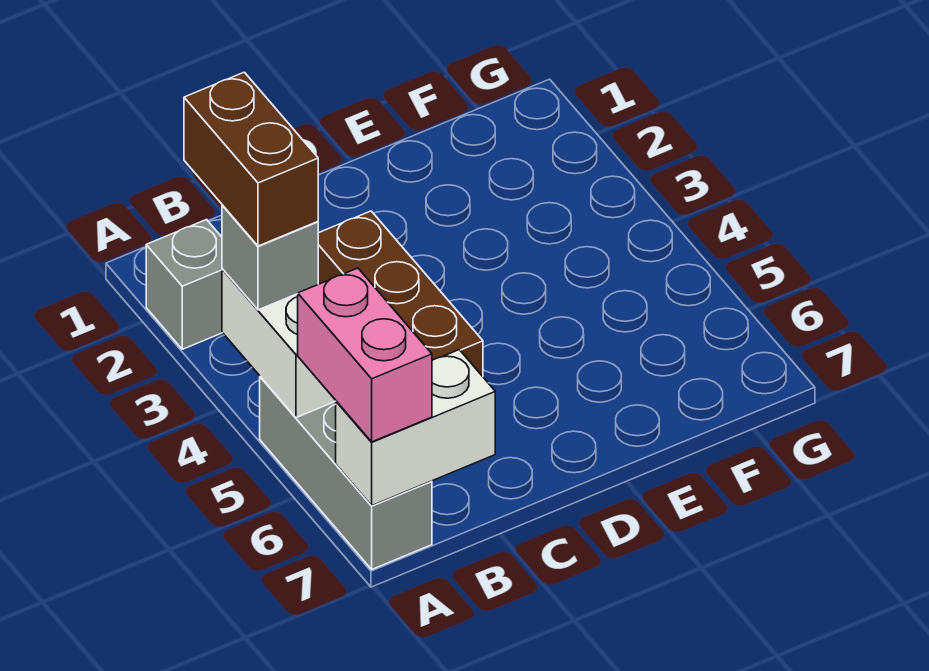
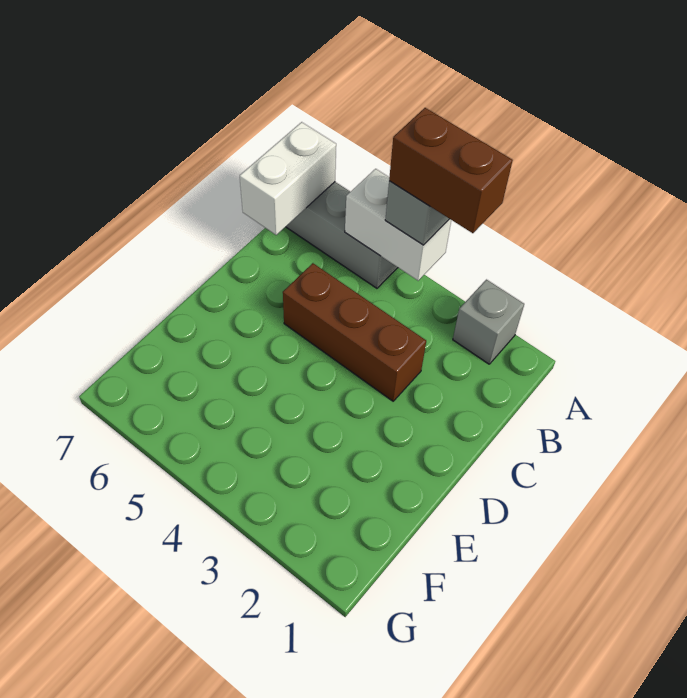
pink 1x2 brick [298,268,432,442] -> none

